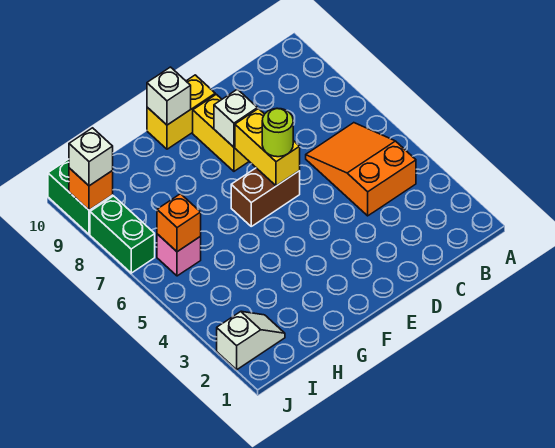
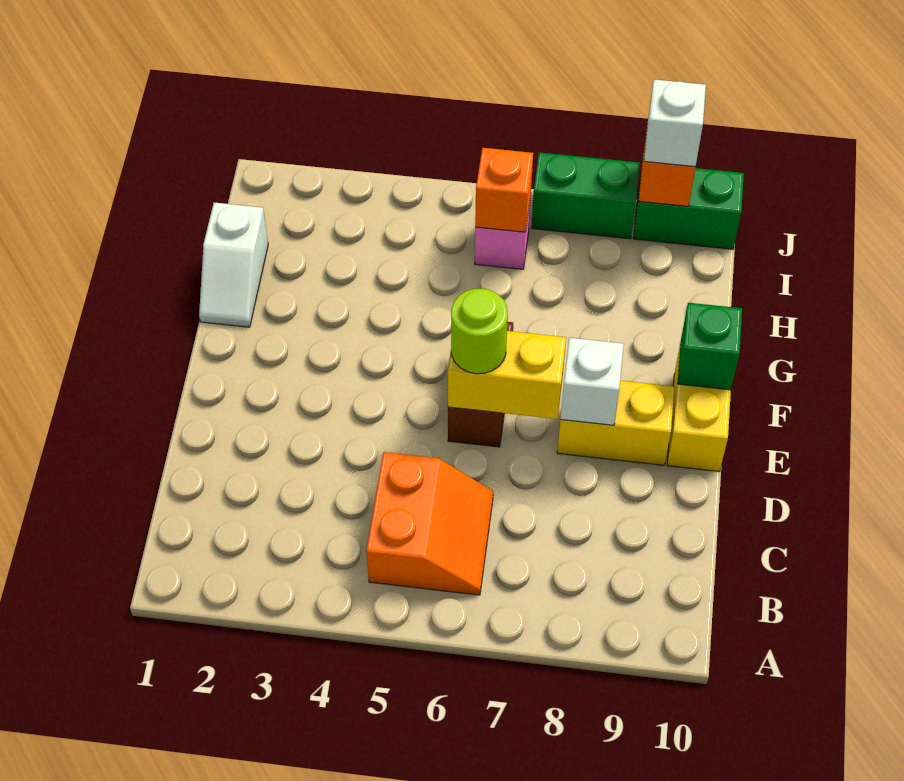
orange 2x3 slope [306,123,416,216] -> orange 2x2 slope [366,452,493,595]
white 1x1 brick [147,67,191,125] -> green 1x1 brick [677,303,742,390]
white 1x2 slope [217,311,285,370] -> white 1x2 slope moved to [199,203,268,327]

